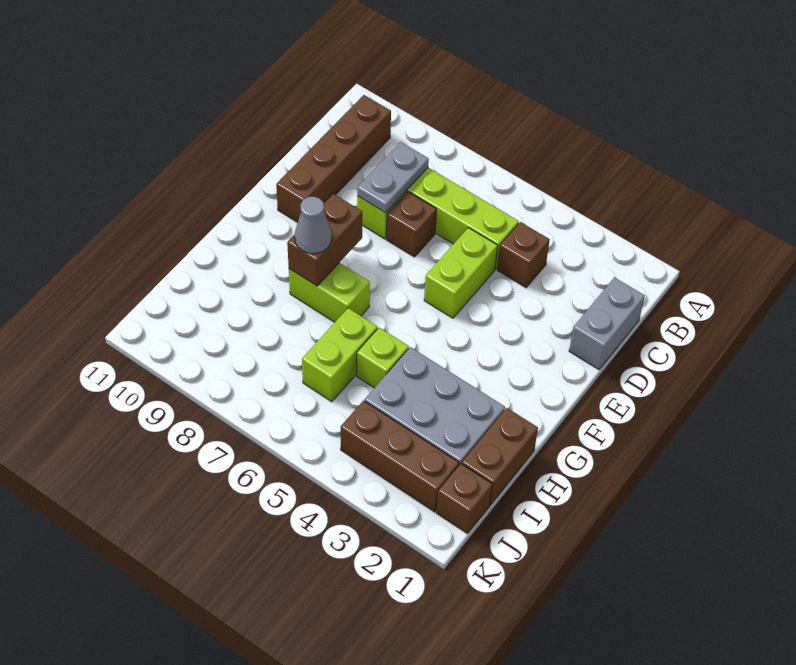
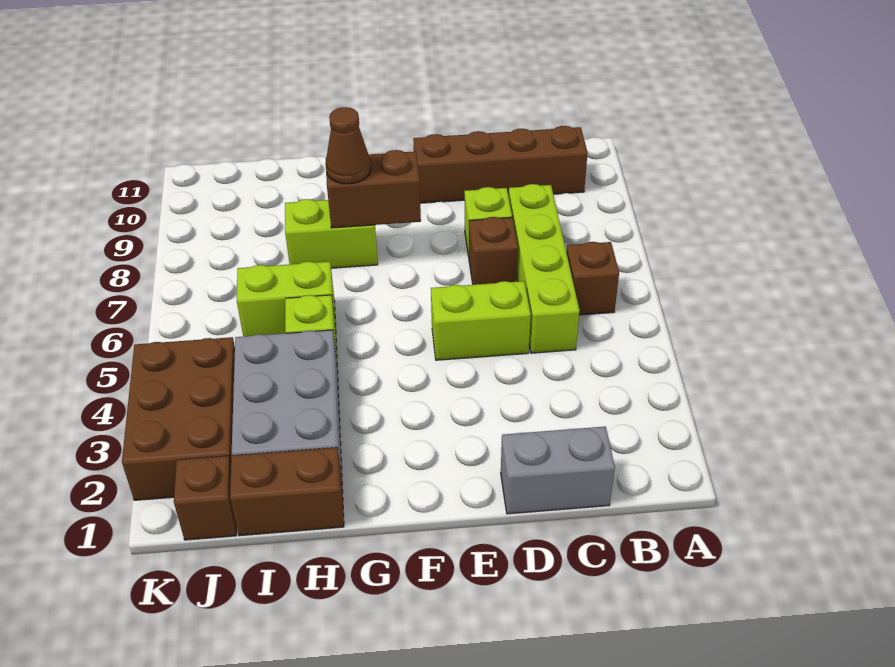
brown 1x1 brick [497,222,550,288] -> brown 1x1 brick moved to [566,242,619,315]
grey 1x2 plate [357,142,429,213] -> none
lime 1x2 brick [289,263,370,322] -> lime 1x2 brick turned to [285,199,378,268]
grey 1x1 cone [295,197,332,254] -> brown 1x1 cone [325,107,371,184]
brown 1x3 brick [340,401,459,512] -> brown 2x3 brick [122,337,235,500]

